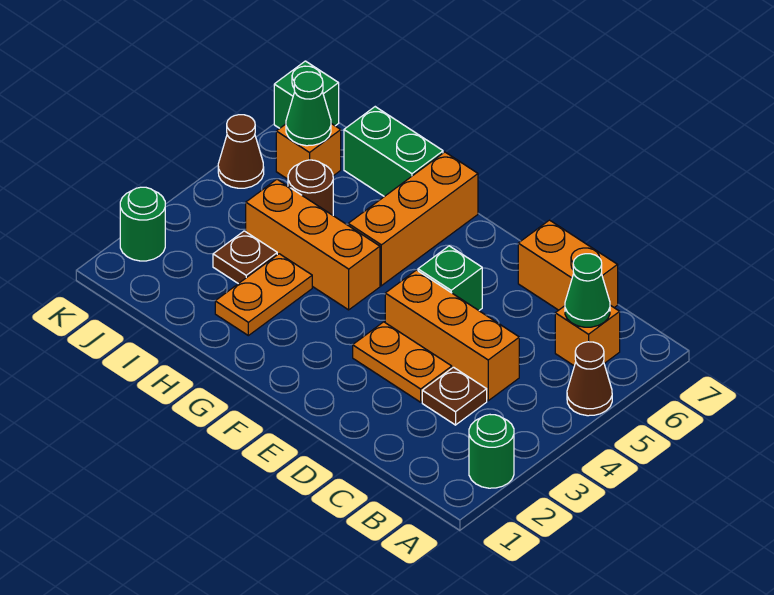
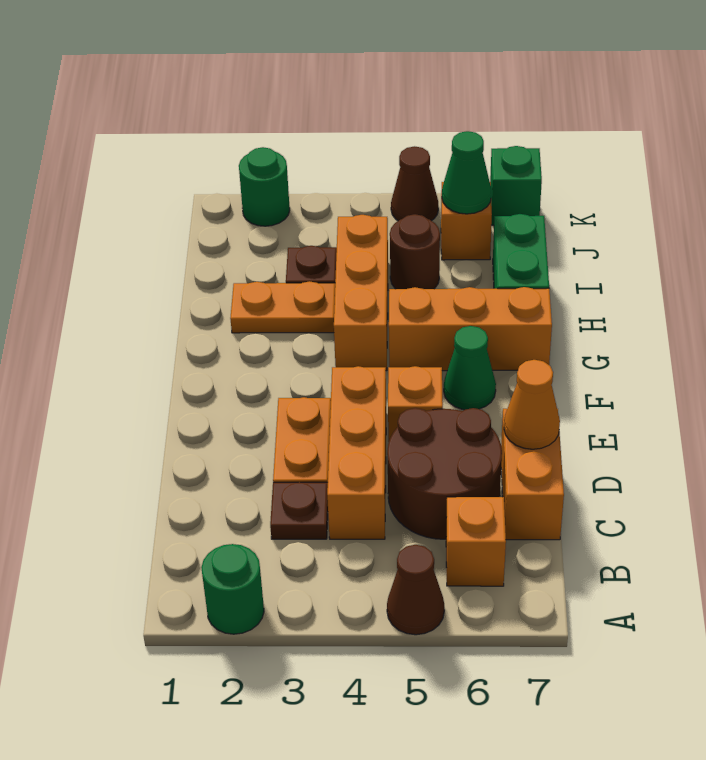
green 1x1 cone [565,254,610,327] -> green 1x1 cone moved to [444,326,496,410]
none -> brown 2x2 round brick [387,408,502,539]
none -> orange 1x1 cone [504,360,560,449]
green 1x1 brick [418,246,482,310] -> orange 1x1 brick [388,366,443,442]

